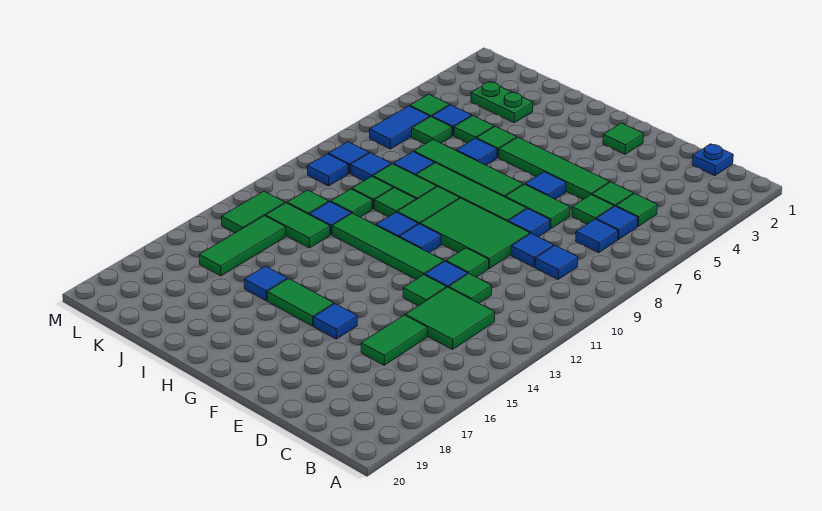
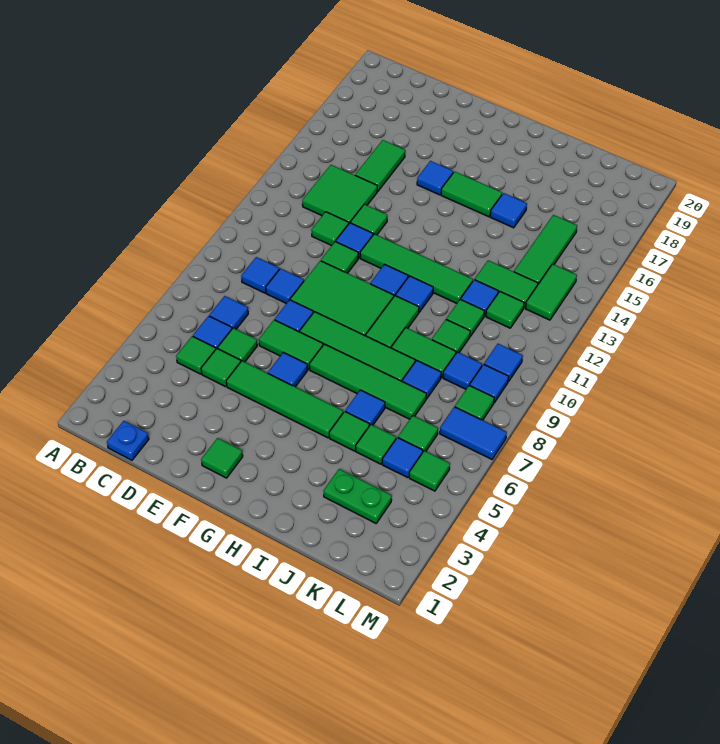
green 1x1 tile [374,188,416,217] -> green 1x1 tile moved to [455,385,494,420]
blue 1x2 tile [369,106,430,149] -> blue 1x2 tile turned to [440,407,507,459]

